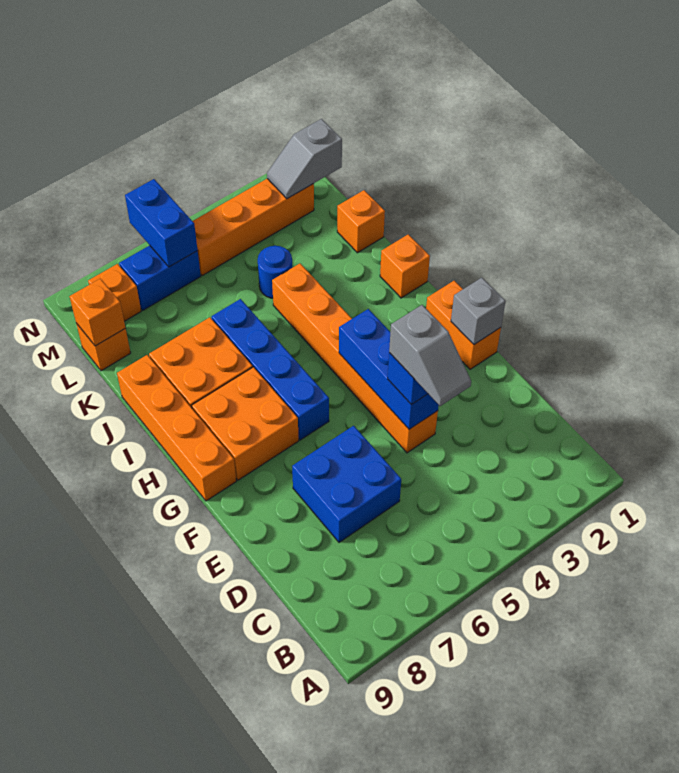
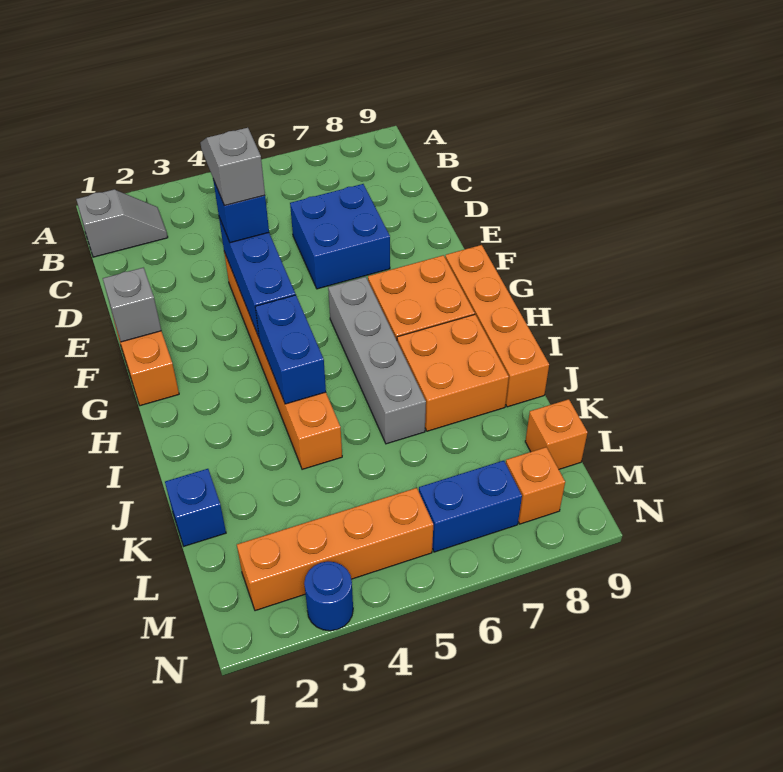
blue 1x4 brick [212,299,329,440] -> grey 1x4 brick [328,277,426,444]
orange 1x1 brick [380,234,430,298] -> none
orange 1x1 brick [337,190,385,253] -> blue 1x1 brick [165,469,226,546]
blue 1x1 round brick [258,246,292,298] -> blue 1x1 round brick moved to [304,562,353,631]
orange 1x1 brick [70,278,125,346] -> none
grey 1x2 slope [267,119,342,199] -> grey 1x2 slope moved to [76,190,168,257]
blue 1x2 brick [125,179,198,267] -> blue 1x2 brick moved to [255,295,326,404]

